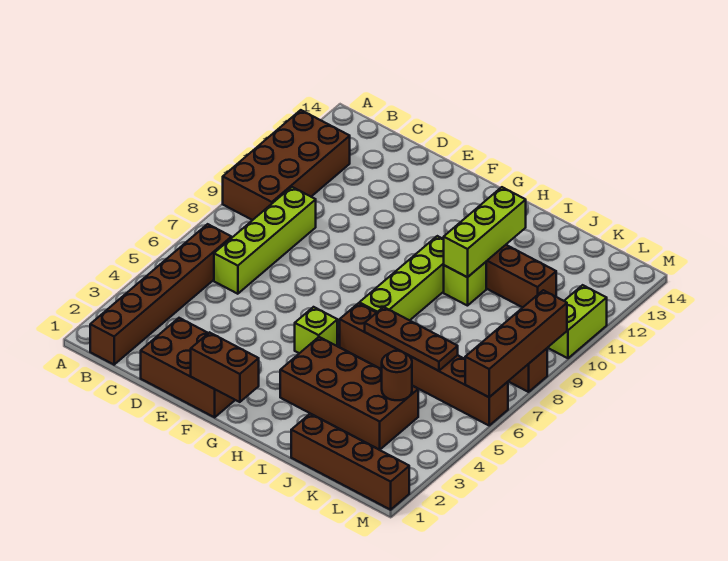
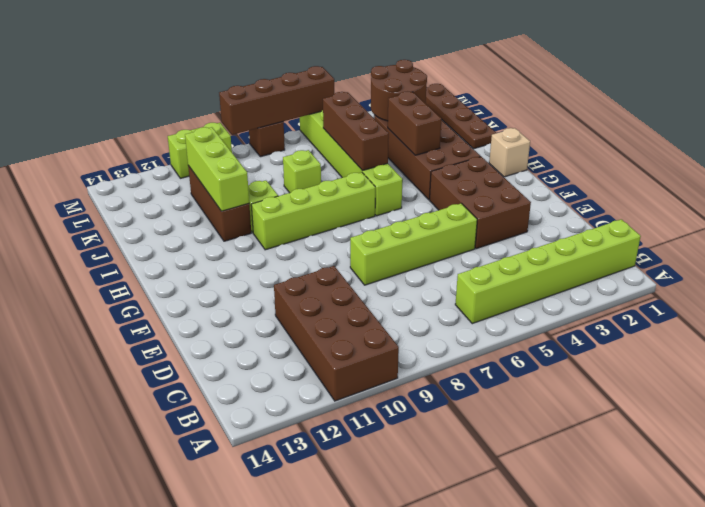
brown 2x4 brick [223,110,350,220] -> brown 2x4 brick turned to [274,266,399,401]
brown 1x6 brick [90,224,232,365] -> lime 1x6 brick [455,219,641,324]
lime 1x4 brick [214,187,316,294] -> lime 1x4 brick moved to [350,203,477,285]
brown 2x3 brick [141,318,235,417] -> brown 2x3 brick moved to [430,157,531,249]
brown 1x2 brick [191,332,259,402] -> brown 1x2 brick moved to [388,92,441,155]
lime 1x1 brick [295,307,337,353] -> lime 1x1 brick moved to [283,150,321,193]
none -> tan 1x1 brick [489,128,530,177]
brown 1x6 brick [340,303,508,425] -> lime 1x6 brick [300,110,402,216]
brown 1x3 plate [365,307,458,371] -> brown 1x3 brick [323,92,389,171]
lime 1x3 brick [444,187,526,277] -> lime 1x3 brick turned to [185,127,249,211]
brown 1x4 brick [291,414,409,510] -> brown 1x4 plate [426,84,496,149]
brown 1x1 round brick [381,351,412,400] -> brown 2x2 round brick [371,60,427,121]

